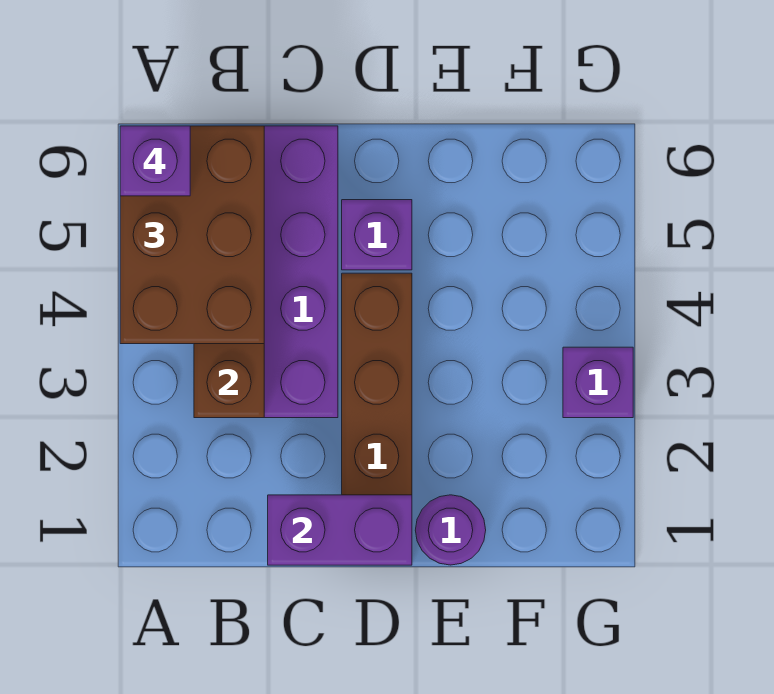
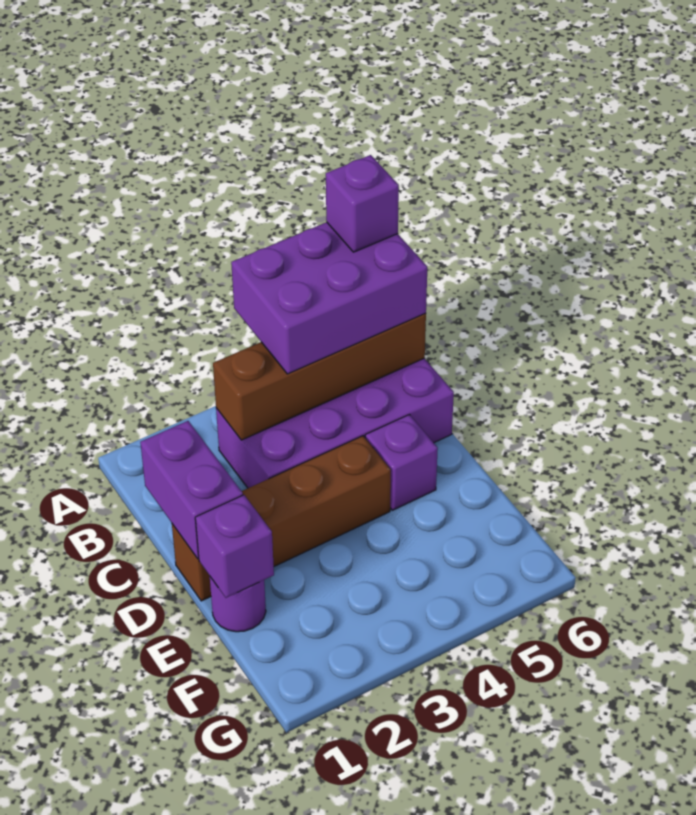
brown 2x3 brick [120,126,264,344] -> purple 2x3 brick [231,222,427,374]
purple 1x1 brick [563,347,633,418] -> purple 1x1 brick moved to [195,495,274,598]

